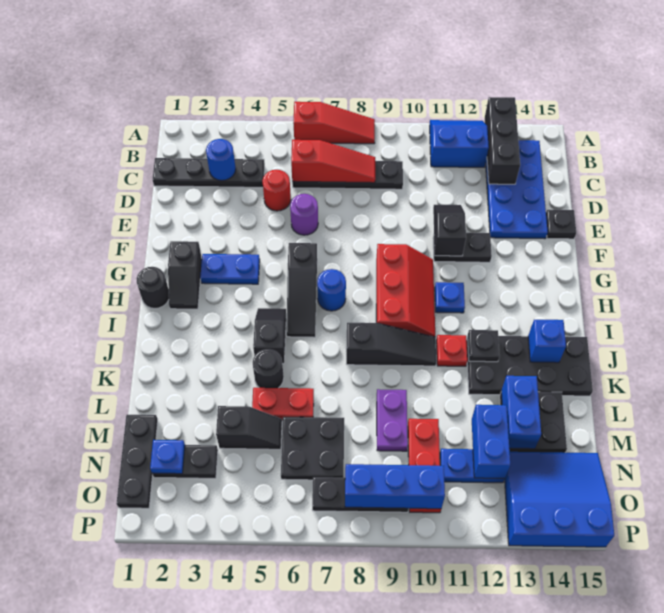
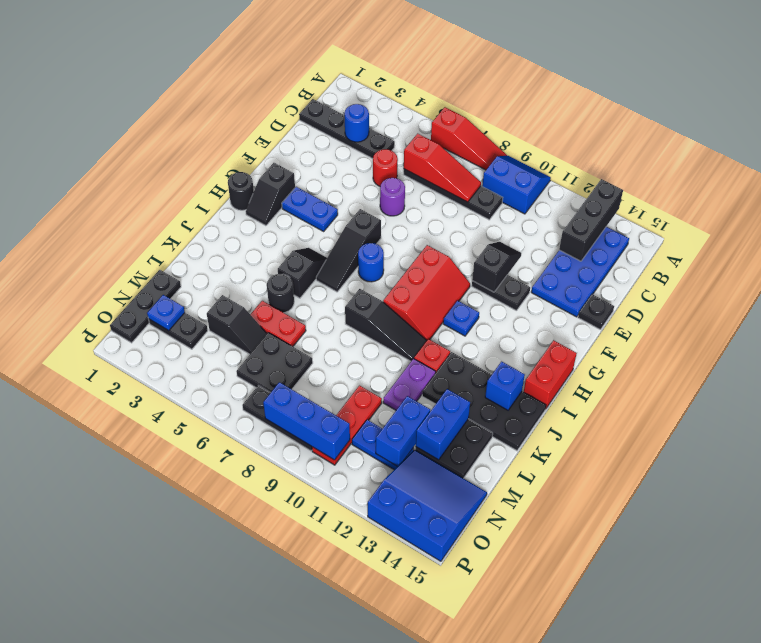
blue 2x2 slope [430,120,489,167] -> blue 2x2 slope moved to [482,156,551,214]
none -> red 1x2 brick [524,340,577,408]
black 1x1 plate [468,330,500,362] -> none
purple 1x2 plate [377,389,408,451] -> purple 1x2 plate moved to [383,359,436,410]

